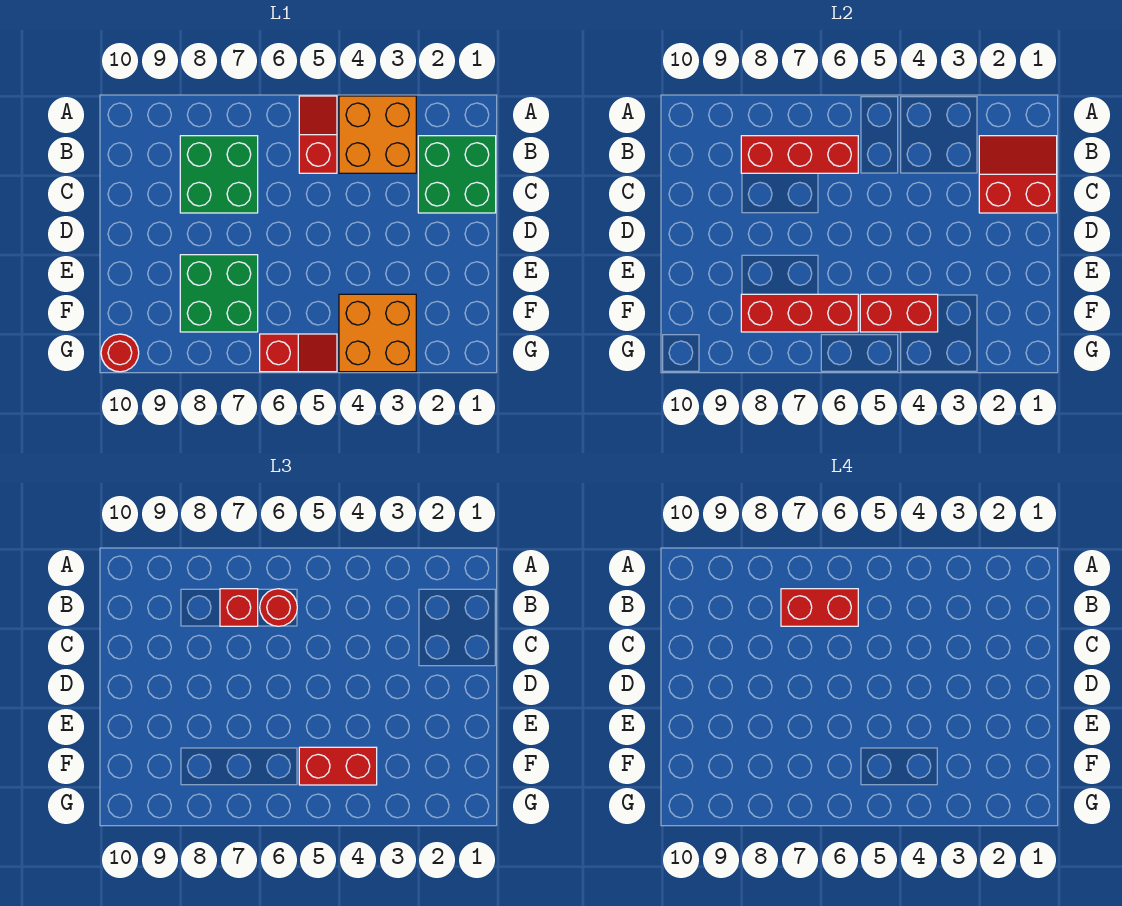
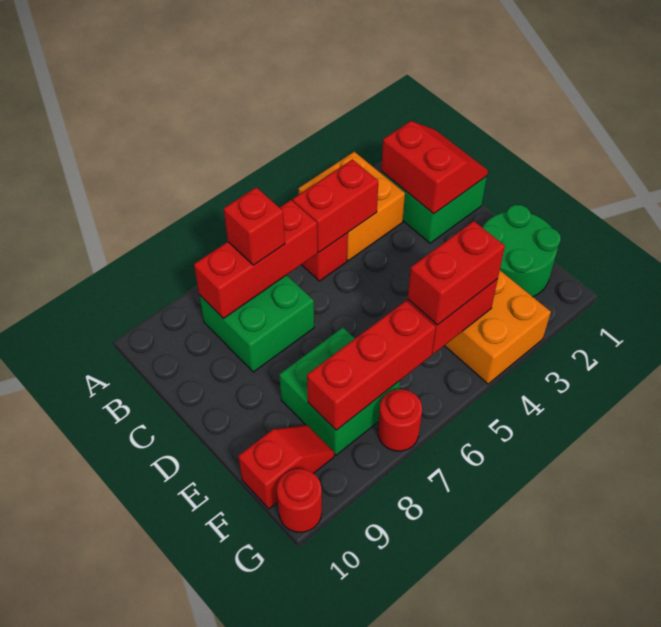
red 2x2 slope [979,136,1057,213] -> red 2x2 slope turned to [381,121,488,214]
red 1x1 round brick [260,589,297,626] -> red 1x1 round brick moved to [378,389,422,451]
red 1x2 brick [781,589,858,626] -> red 1x2 brick moved to [293,160,378,252]
none -> green 2x2 round brick [482,205,561,297]
red 1x2 slope [260,334,337,372] -> red 1x2 slope moved to [238,425,334,509]

